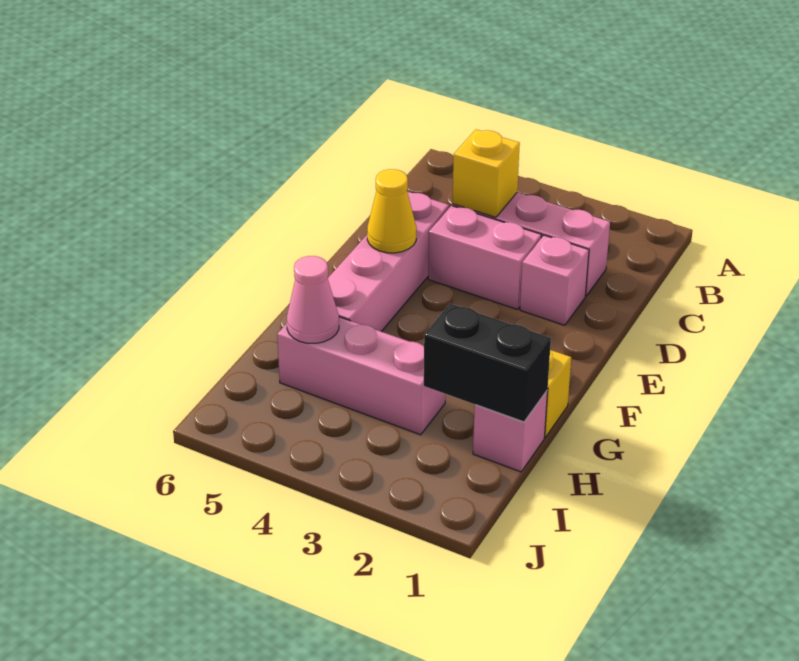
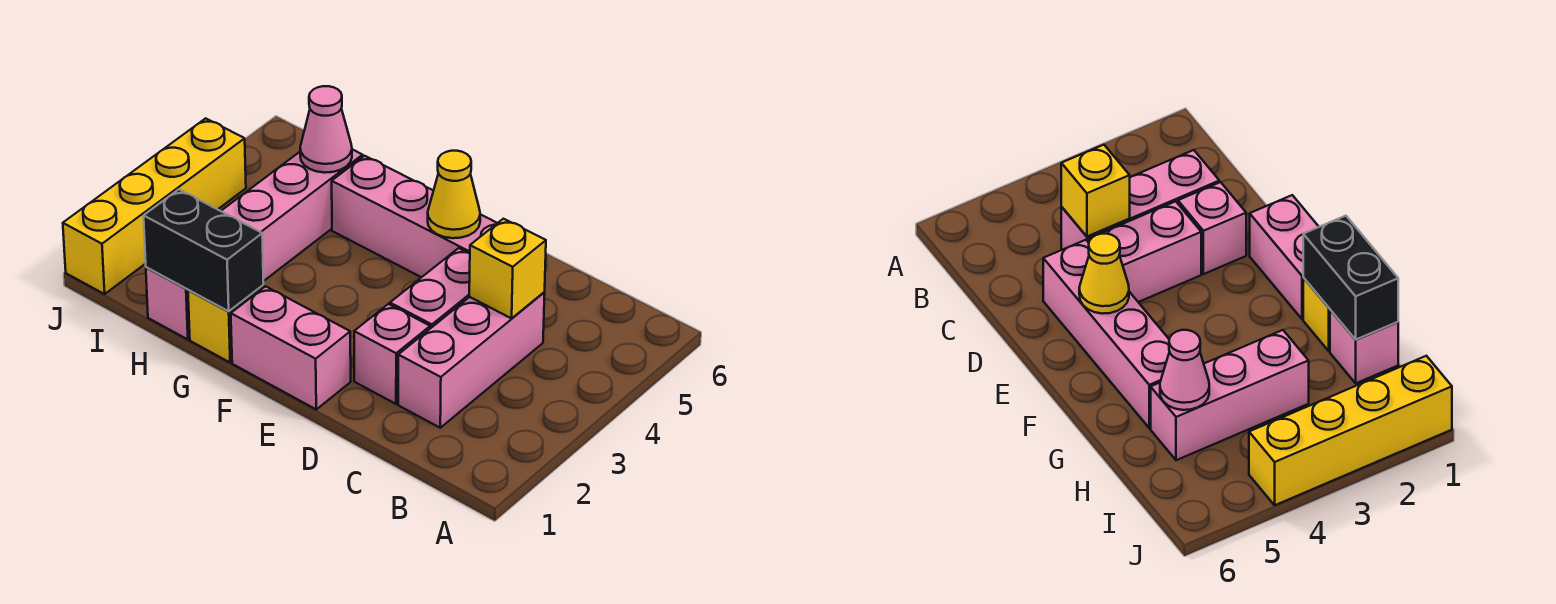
none -> pink 1x2 brick [231,286,351,409]
black 1x2 brick [424,304,551,422] -> black 1x2 brick turned to [144,189,264,311]
none -> yellow 1x4 brick [63,118,246,294]

